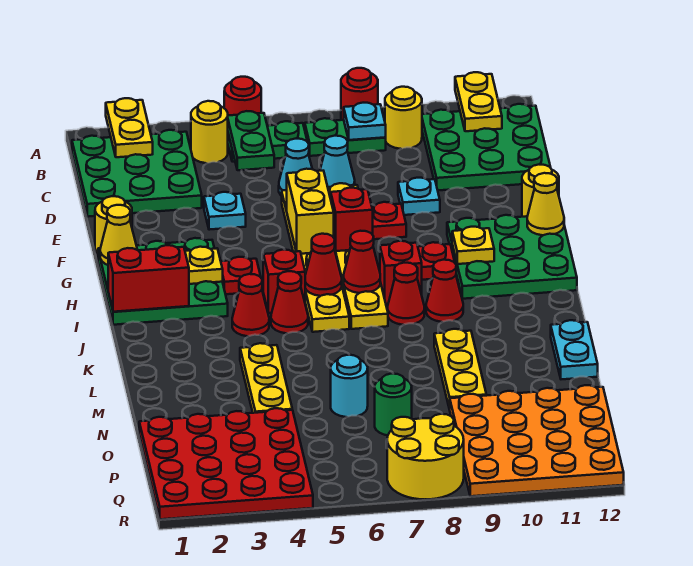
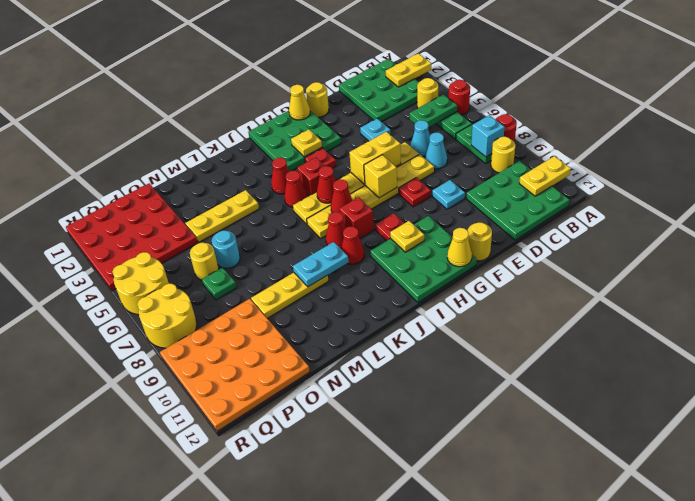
cyan 1x1 plate [344,103,386,140] -> cyan 1x1 brick [471,115,505,157]
red 1x1 brick [330,188,373,251] -> yellow 1x1 brick [364,155,397,198]
red 1x2 brick [108,245,189,312] -> none
cyan 1x2 plate [551,320,598,379] -> cyan 1x2 plate moved to [293,242,348,287]
none -> yellow 1x1 round brick [190,243,219,280]
green 1x1 round brick [375,374,412,435] -> green 1x1 plate [202,267,237,300]
none -> yellow 2x2 round brick [112,252,169,315]

